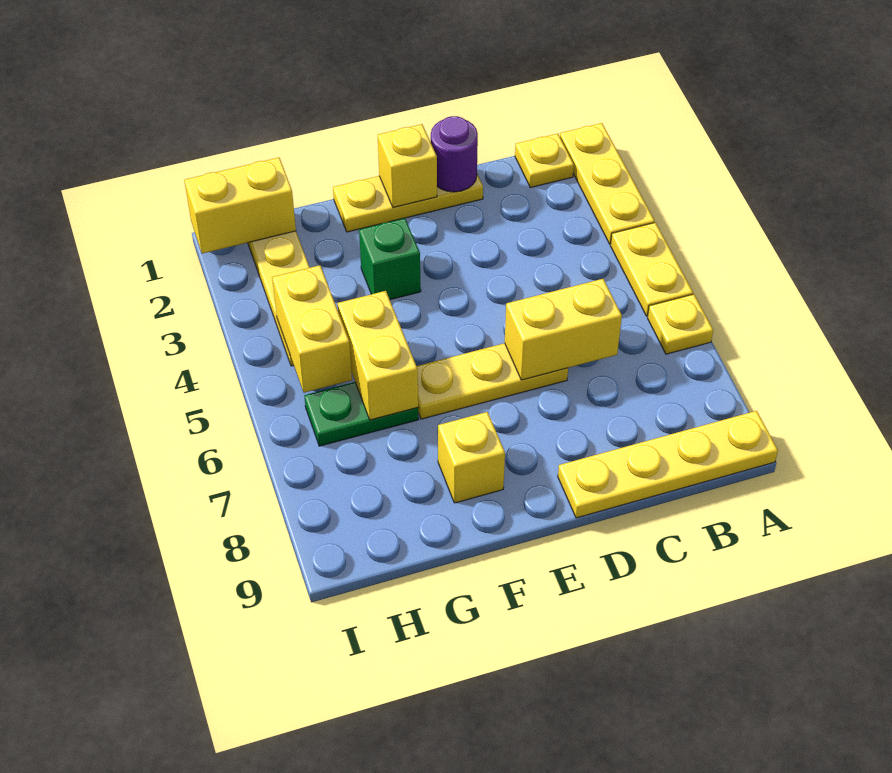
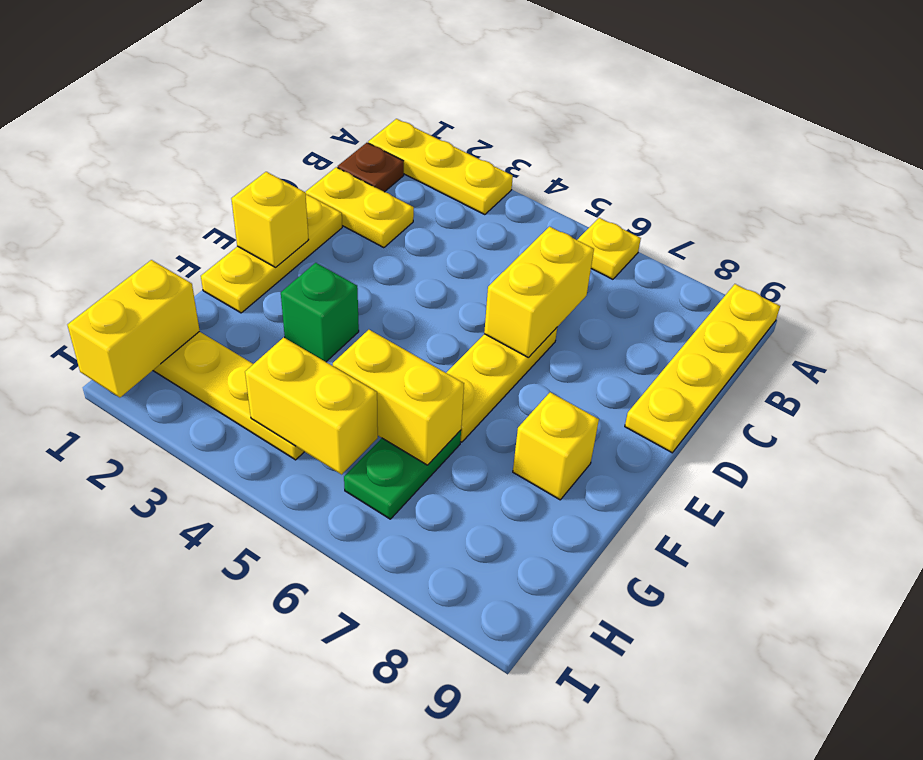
yellow 1x2 plate [611,223,693,316] -> yellow 1x2 plate moved to [306,167,414,248]
yellow 1x1 plate [515,134,574,187] -> brown 1x1 plate [338,143,404,192]
purple 1x1 round brick [431,116,478,192] -> none

